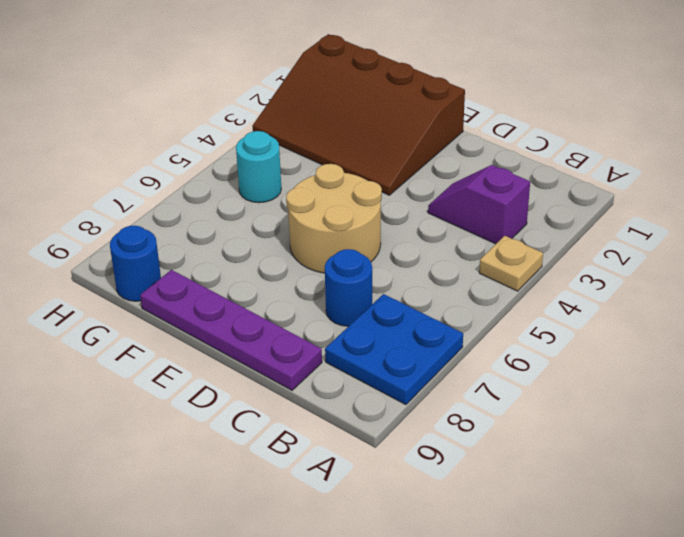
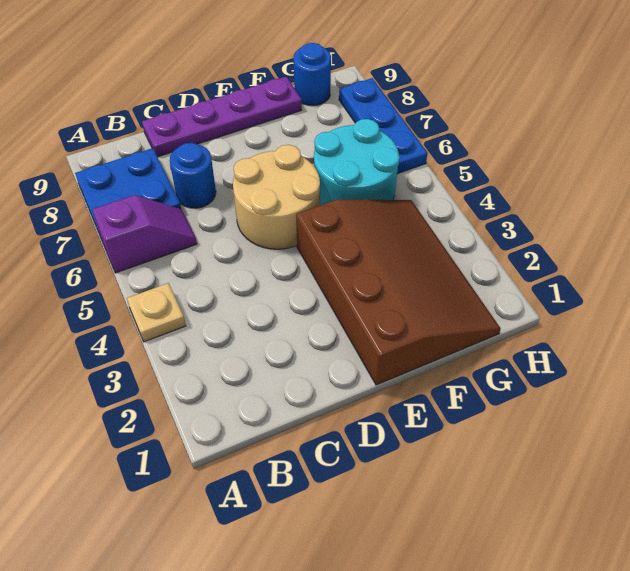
purple 1x2 slope [428,165,530,244] -> purple 1x2 slope moved to [92,195,197,273]
brown 3x4 slope [252,34,465,195] -> brown 3x4 slope turned to [296,200,501,385]
cyan 1x1 round brick [236,131,281,203] -> cyan 2x2 round brick [314,119,400,205]
none -> blue 1x3 plate [339,78,427,174]

